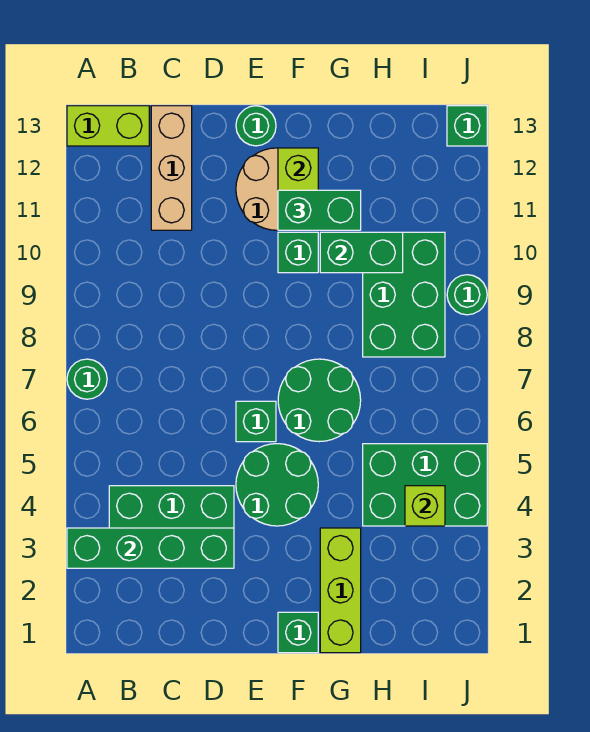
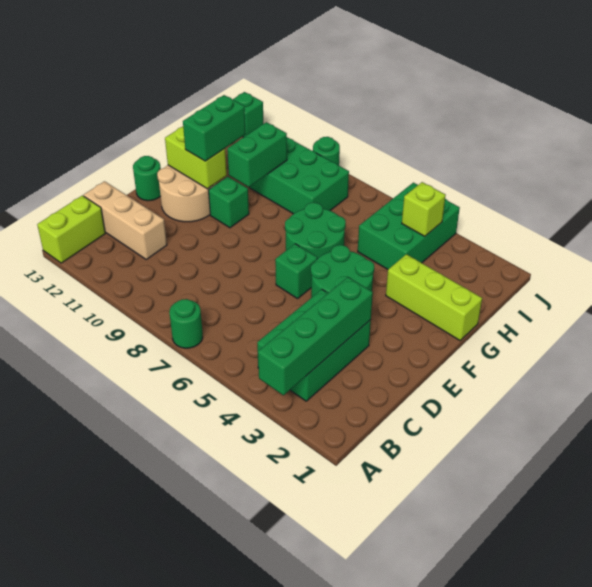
green 1x1 brick [278,612,318,653] -> none

